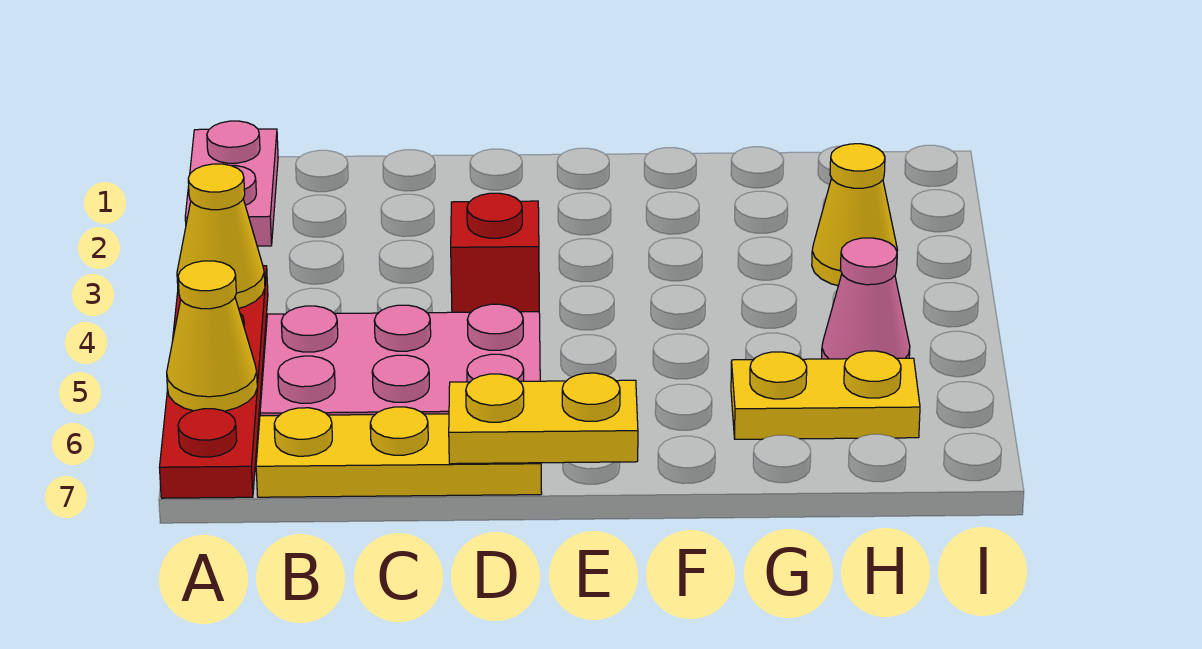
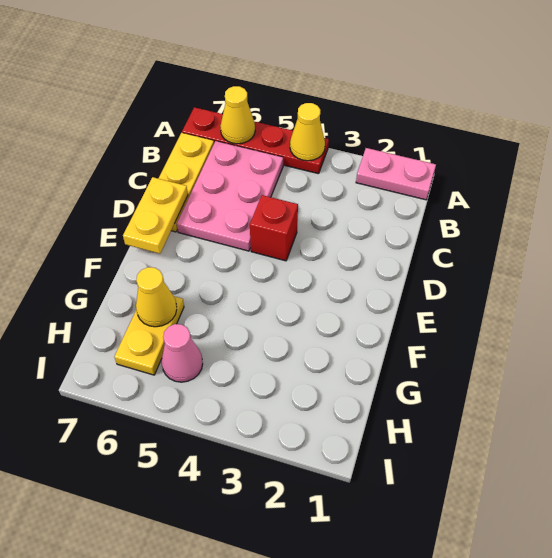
yellow 1x1 cone [812,144,897,285] -> yellow 1x1 cone moved to [136,267,177,327]

